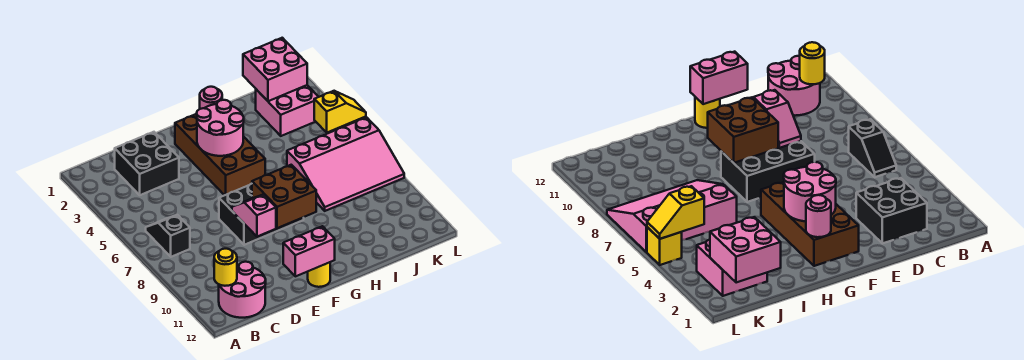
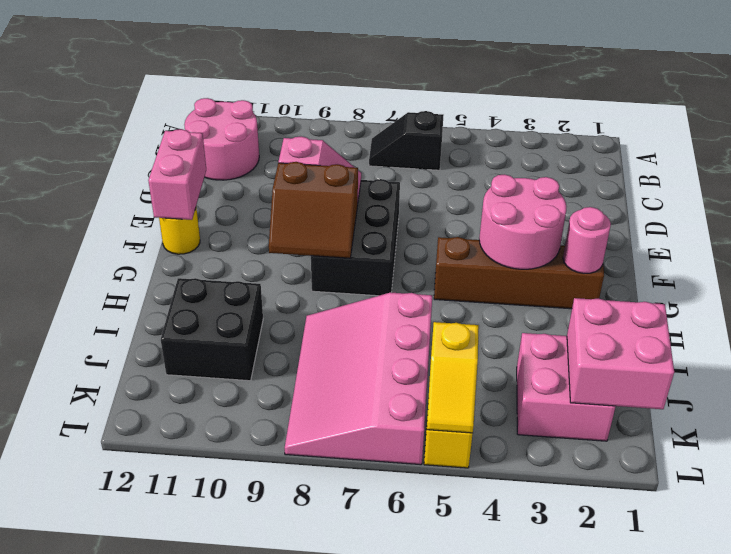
black 1x2 slope [146,215,190,257] -> black 1x2 slope turned to [369,111,444,170]
yellow 1x1 round brick [214,249,237,286] -> none
black 2x2 brick [114,132,179,195] -> black 2x2 brick moved to [161,278,263,381]
brown 2x4 brick [175,114,265,195] -> brown 1x4 brick [434,237,604,309]
brown 2x2 brick [252,165,316,228] -> brown 2x2 slope [269,162,358,258]

